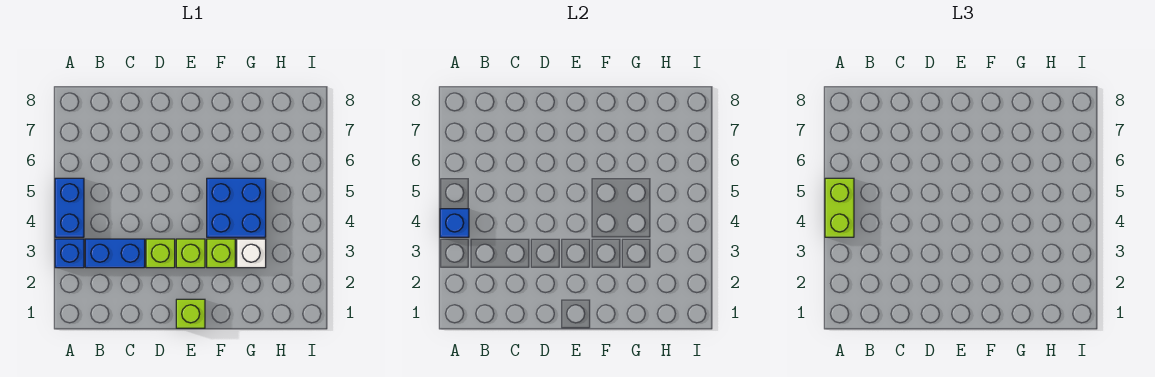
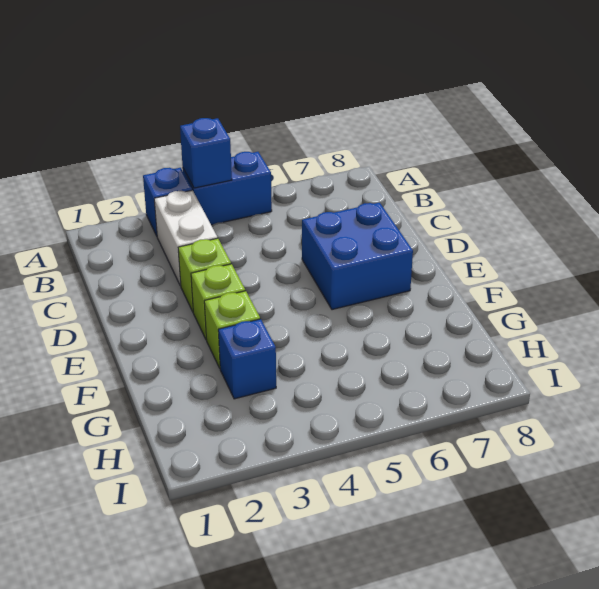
lime 1x2 brick [825,178,854,237] -> none
blue 1x2 brick [85,239,145,268] -> white 1x2 brick [154,190,218,286]
lime 1x1 brick [176,299,205,328] -> none
blue 2x2 brick [207,178,266,237] -> blue 2x2 brick moved to [302,202,413,310]
white 1x1 brick [237,239,266,268] -> blue 1x1 brick [218,319,276,399]

